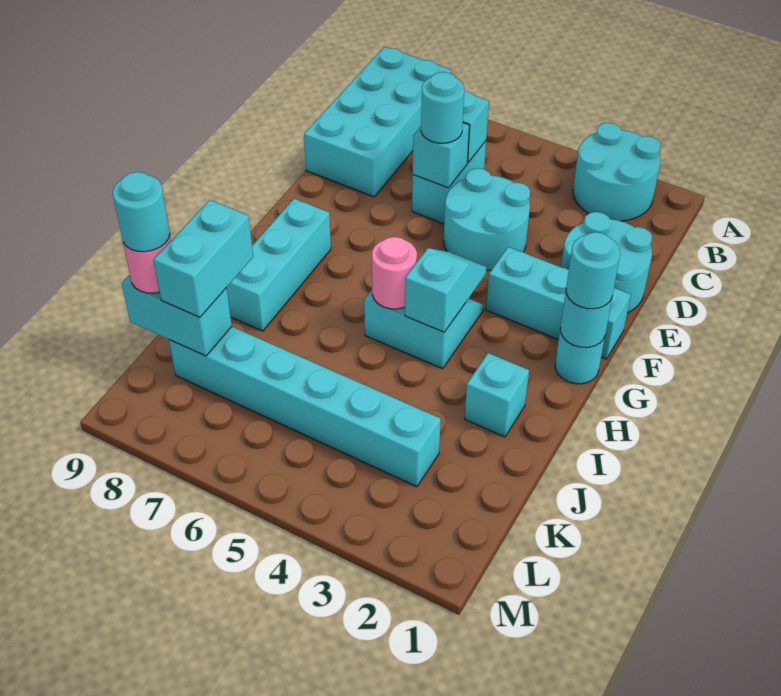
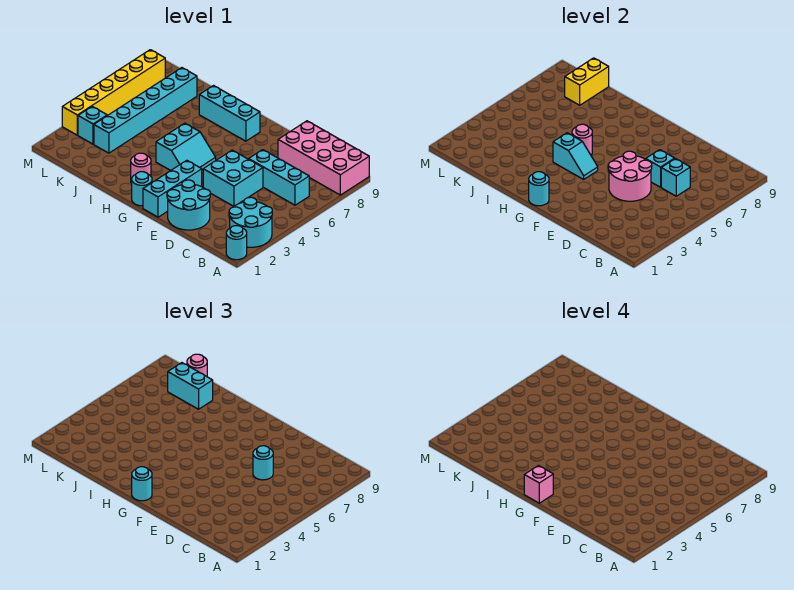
cyan 2x4 brick [304,47,451,197] -> pink 2x4 brick [278,121,369,195]
cyan 1x2 brick [412,141,486,224] -> cyan 1x3 brick [249,150,309,205]
cyan 2x2 round brick [444,168,530,270] -> cyan 2x2 brick [203,150,263,206]
none -> pink 2x2 round brick [608,151,652,201]
none -> pink 1x1 brick [524,466,553,503]
none -> pink 1x1 round brick [131,153,151,183]
cyan 1x1 brick [465,353,529,437] -> cyan 1x1 brick moved to [78,107,107,144]
cyan 1x2 brick [122,275,232,356] -> yellow 1x2 brick [565,58,609,105]
cyan 1x1 round brick [113,172,170,252] -> cyan 1x1 round brick moved to [226,226,247,260]
none -> yellow 1x6 brick [62,50,165,135]

